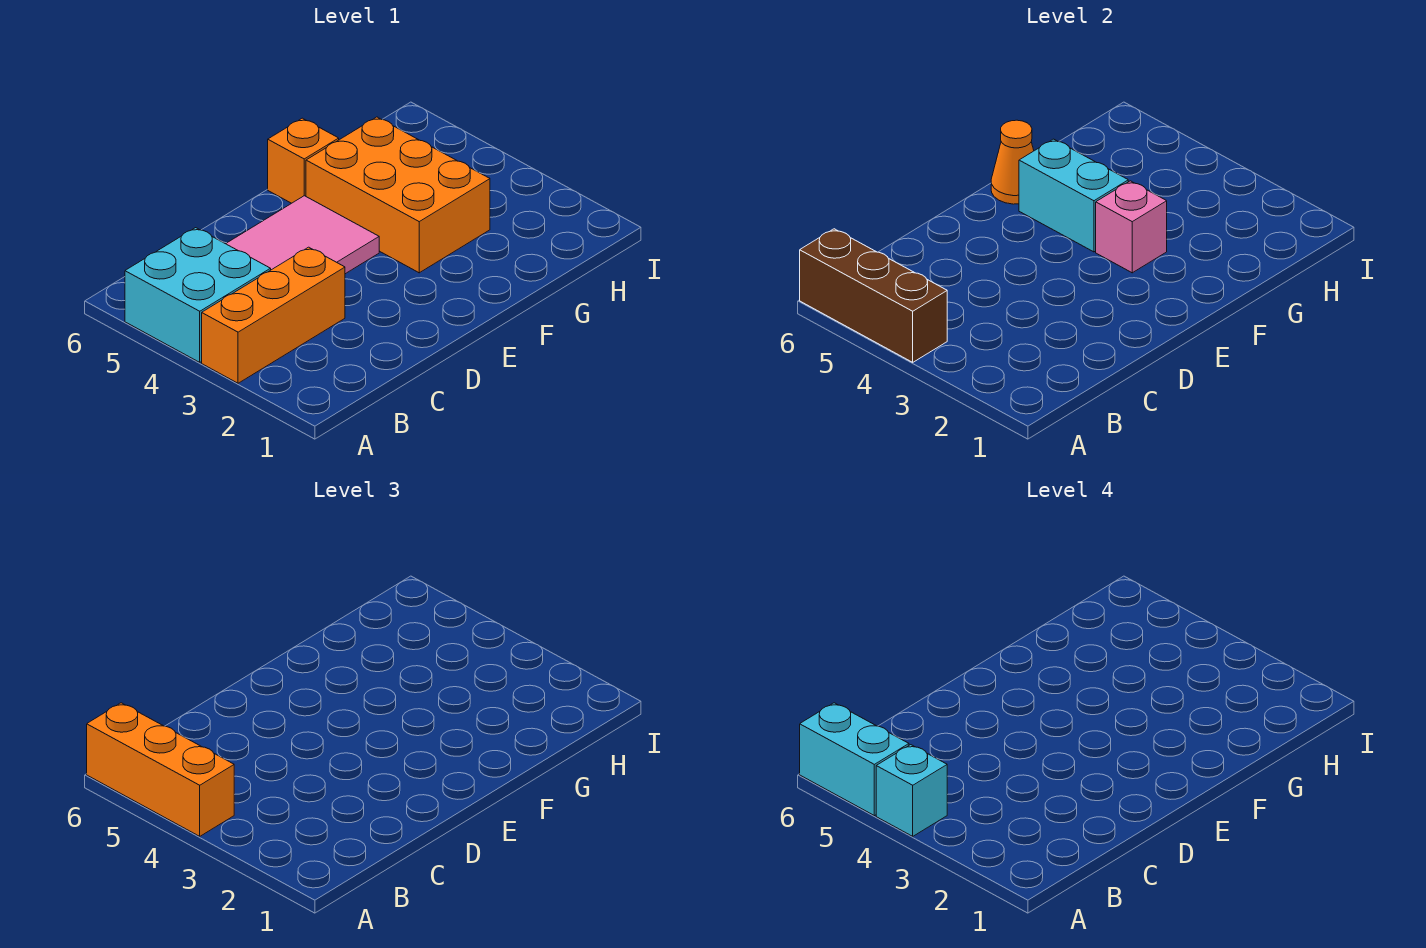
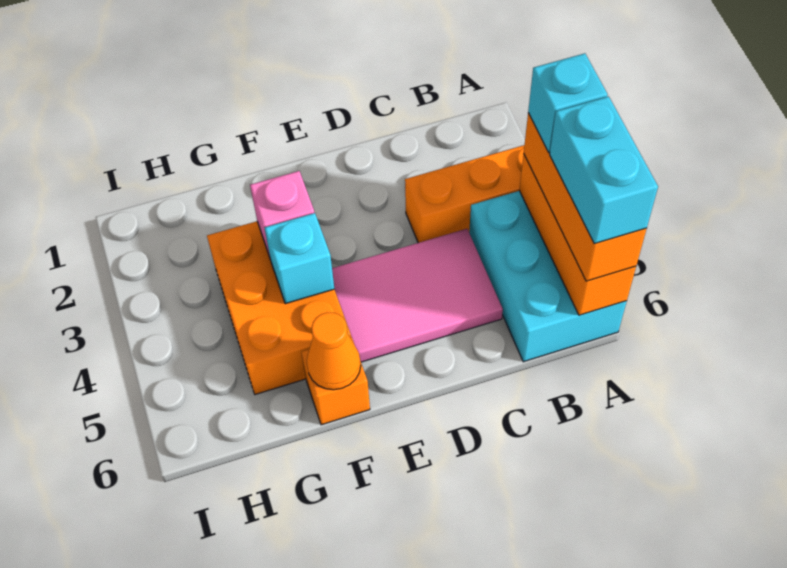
cyan 2x2 brick [125,228,271,362] -> cyan 2x3 brick [469,191,627,362]
brown 1x3 brick [800,229,947,362] -> orange 1x3 brick [519,154,636,315]
cyan 1x2 brick [1019,139,1128,252] -> cyan 1x1 brick [265,213,334,304]

